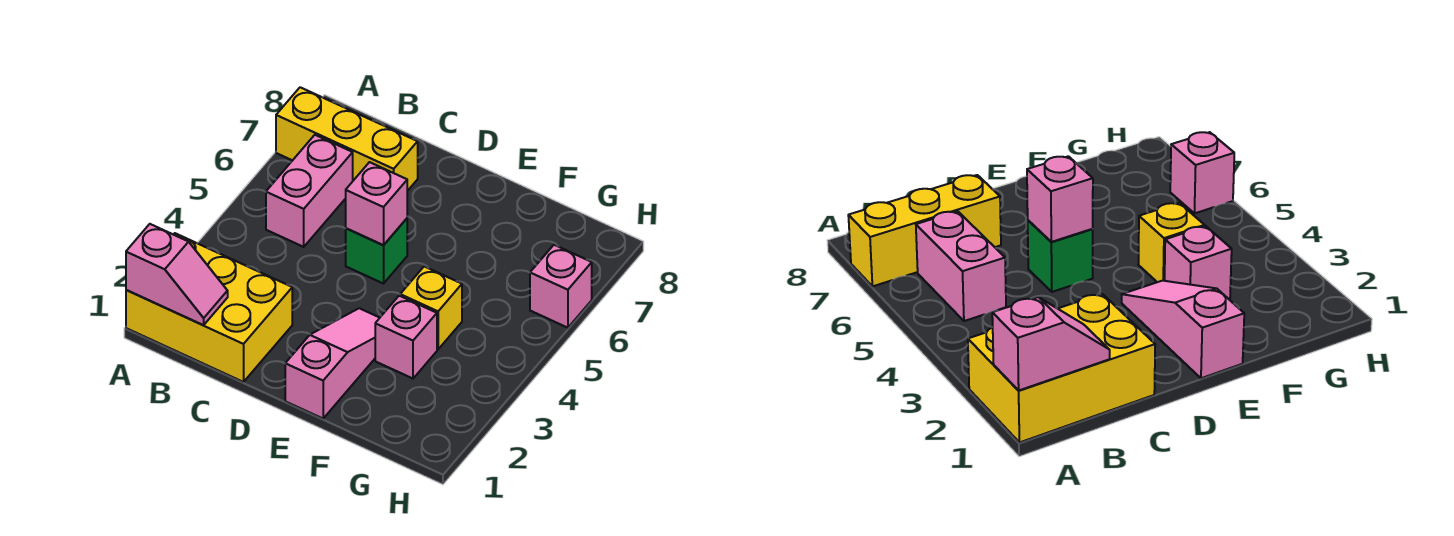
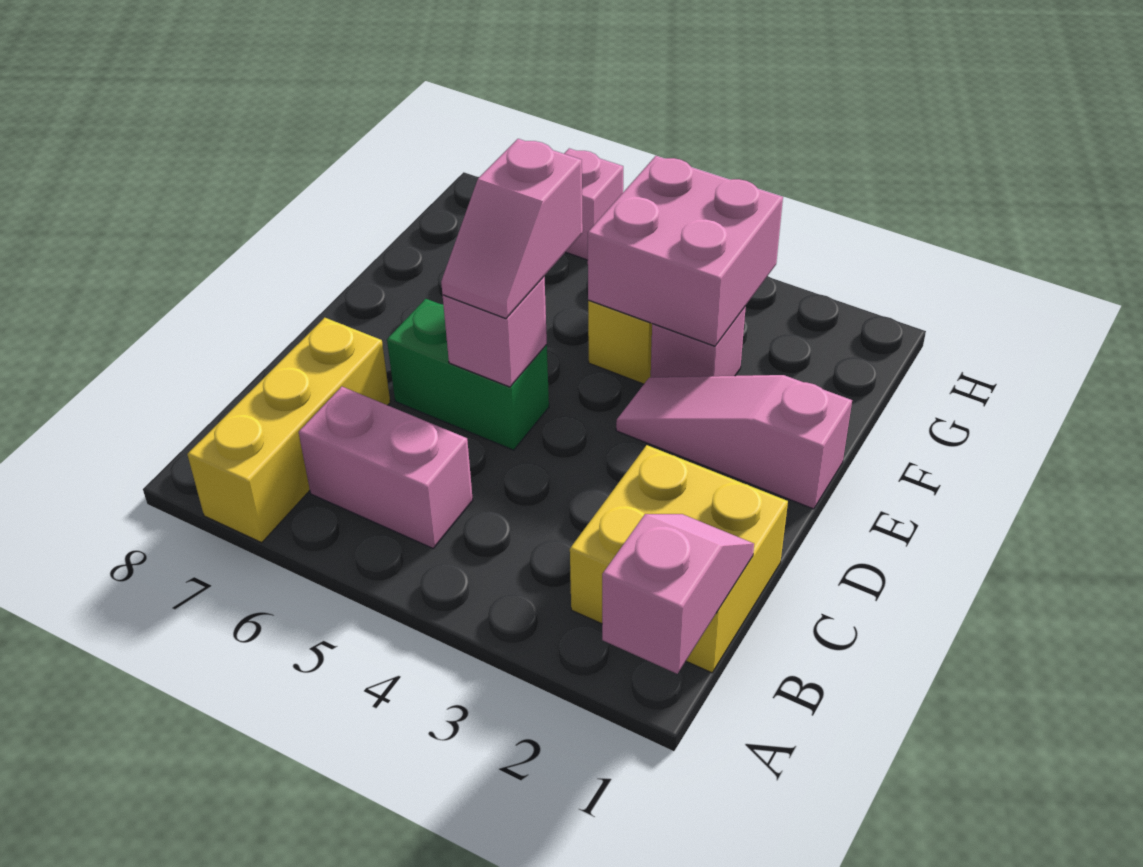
yellow 2x3 brick [126,233,292,382] -> yellow 2x2 brick [570,445,788,673]
green 1x1 brick [346,219,407,284] -> green 1x2 brick [387,299,549,450]
none -> pink 1x2 slope [441,139,583,319]
none -> pink 2x2 brick [588,156,783,346]

